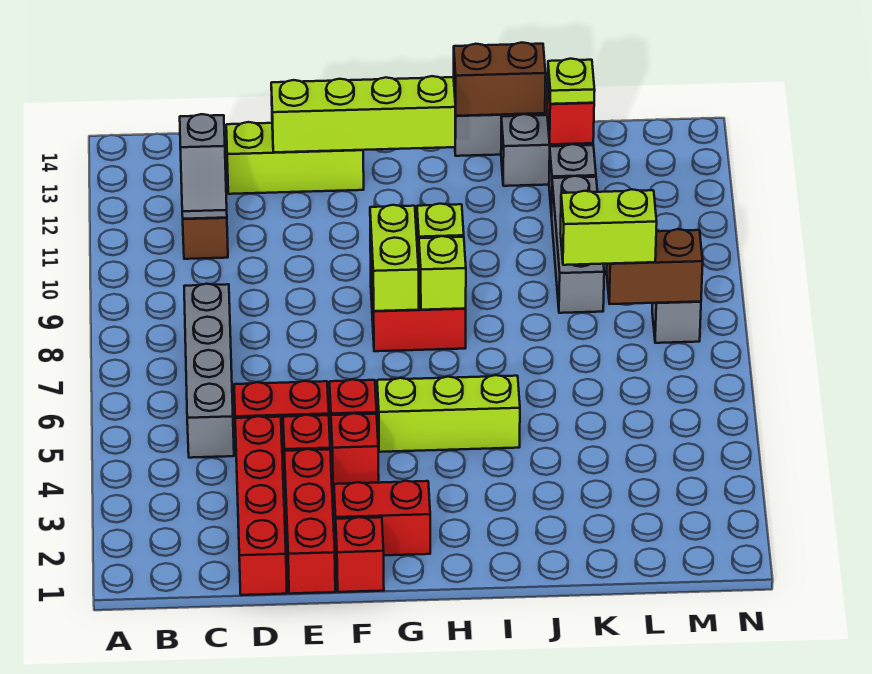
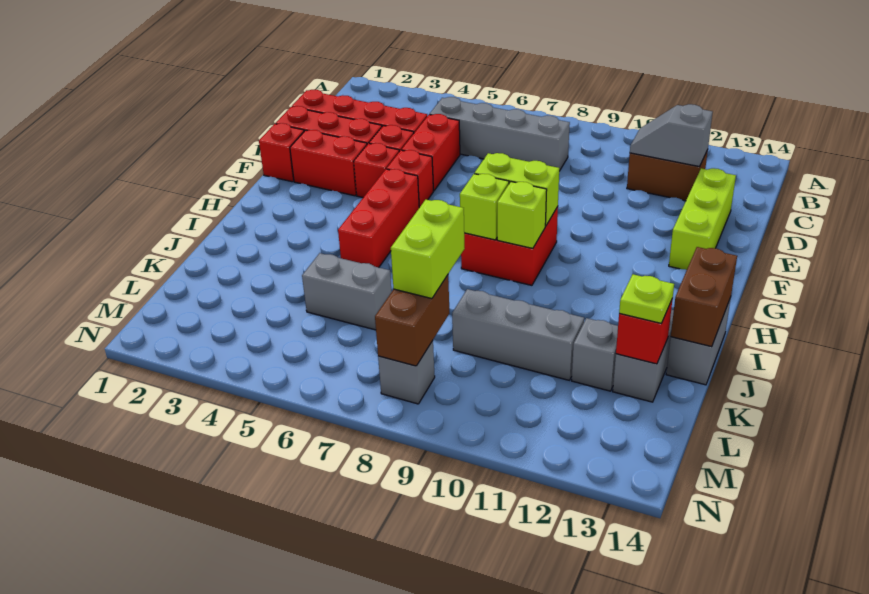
lime 1x4 brick [271,76,456,152] -> none
red 1x2 brick [334,481,430,555] -> red 1x2 brick turned to [290,130,367,196]
lime 1x3 brick [377,375,520,452] -> red 1x3 brick [338,169,419,267]
none -> grey 1x2 brick [302,253,392,330]

